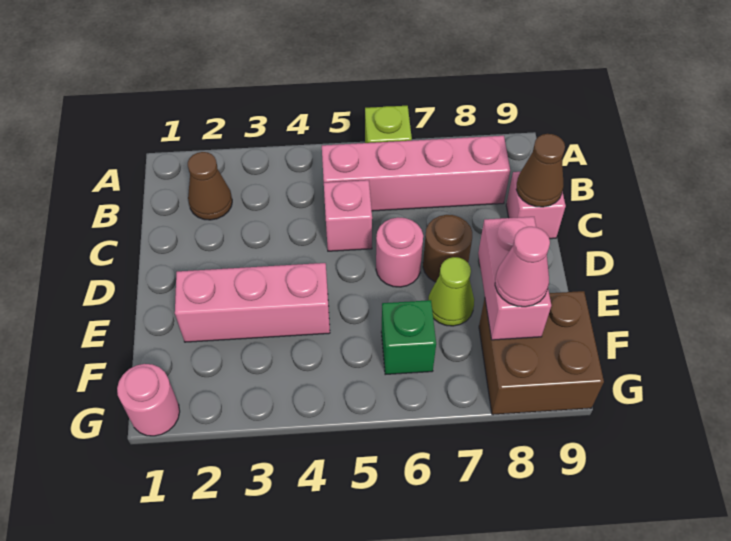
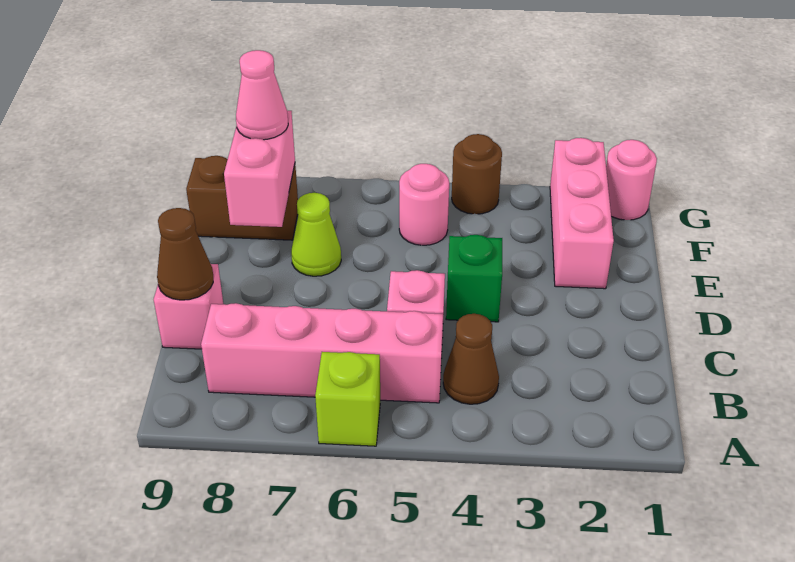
brown 1x1 cone [188,152,232,220] -> brown 1x1 cone moved to [443,314,499,404]
pink 1x1 round brick [376,217,423,287] -> pink 1x1 round brick moved to [399,164,449,245]
brown 1x1 round brick [423,215,472,282] -> brown 1x1 round brick moved to [452,134,502,214]
pink 1x3 brick [175,263,330,342] -> pink 1x3 brick turned to [550,138,614,289]
green 1x1 brick [381,300,436,375] -> green 1x1 brick moved to [446,235,502,322]
brown 2x2 brick [479,291,604,415] -> brown 1x2 brick [186,156,298,240]

